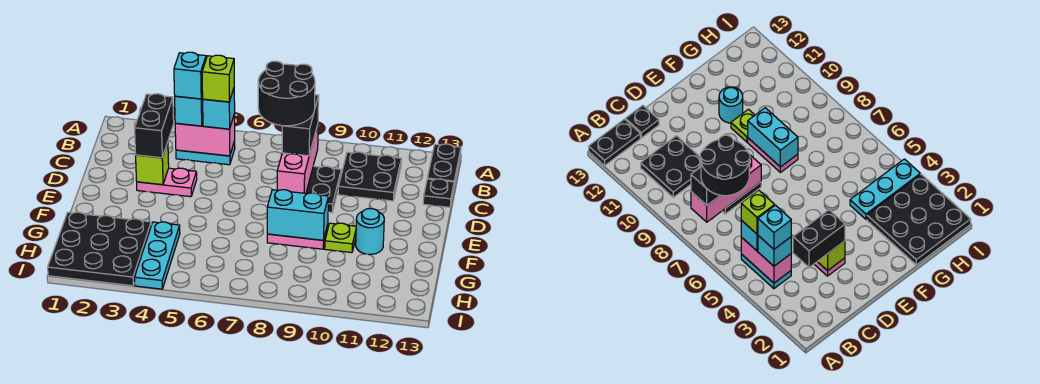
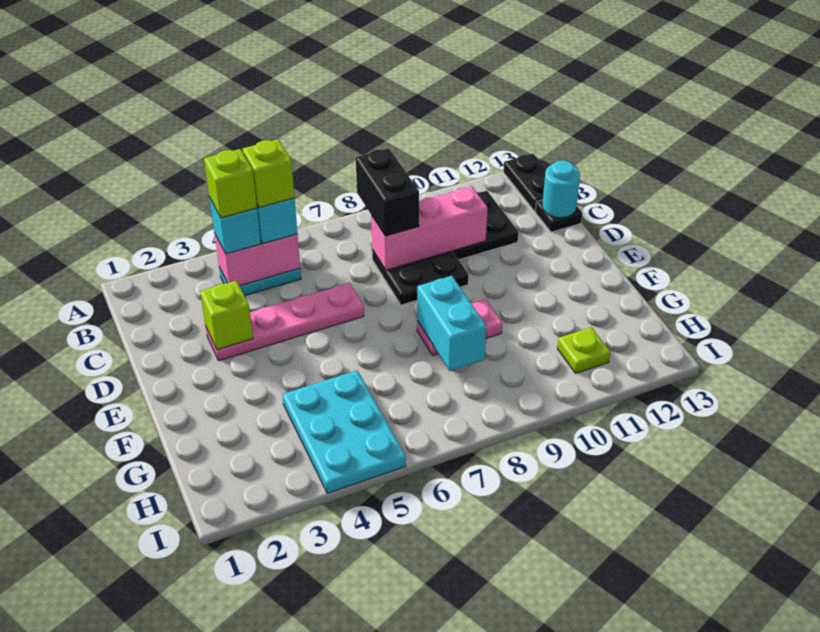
cyan 1x1 brick [174,52,206,99] -> lime 1x1 brick [204,149,257,218]
black 2x2 round brick [258,61,315,126] -> none
pink 1x3 brick [277,125,318,193] -> pink 1x3 brick turned to [371,187,488,270]
black 1x2 brick [135,94,174,158] -> none
pink 1x2 plate [137,168,197,197] -> pink 1x4 plate [206,283,364,361]
cyan 1x2 brick [267,190,328,240] -> cyan 1x2 brick turned to [417,276,486,371]
lime 1x1 plate [325,223,356,253] -> lime 1x1 plate moved to [557,327,610,373]
cyan 1x1 round brick [356,209,384,254] -> cyan 1x1 round brick moved to [542,160,580,218]
black 3x3 plate [48,212,151,286] -> none
cyan 1x3 plate [135,222,180,289] -> cyan 2x3 plate [282,370,406,493]

